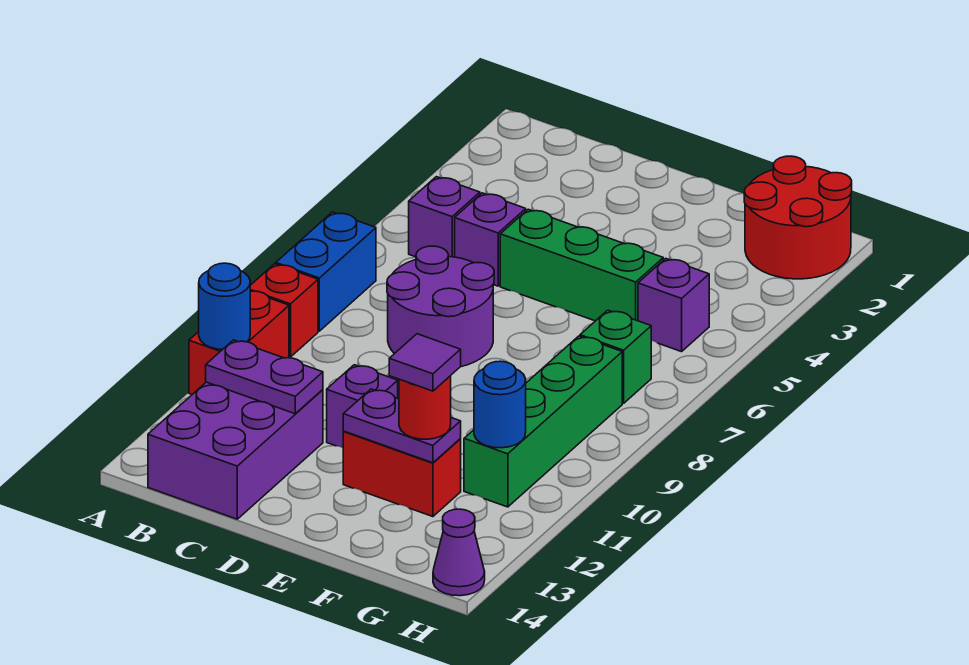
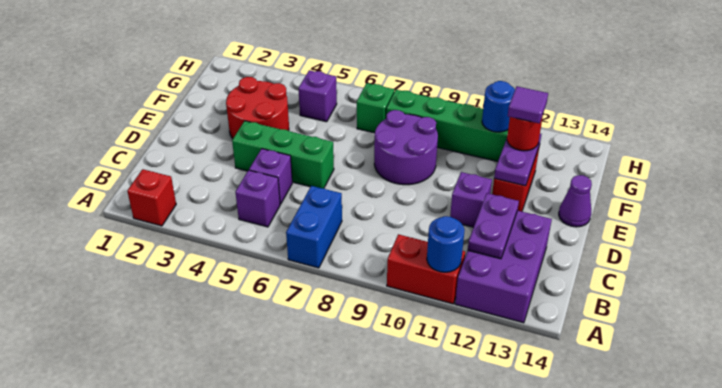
blue 1x2 brick [276,212,376,331] -> blue 1x2 brick turned to [286,186,342,268]
red 1x1 brick [250,264,318,357] -> red 1x1 brick moved to [127,169,176,226]
purple 2x3 brick [148,382,323,519] -> purple 2x3 brick turned to [455,211,552,323]
purple 2x2 round brick [387,246,494,367] -> purple 2x2 round brick moved to [374,110,438,185]
green 1x3 brick [500,209,663,321] -> green 1x3 brick turned to [232,121,334,188]
red 2x2 round brick [744,156,852,279] -> red 2x2 round brick moved to [226,77,289,139]
purple 1x1 cone [433,509,485,596] -> purple 1x1 cone moved to [559,175,592,227]

